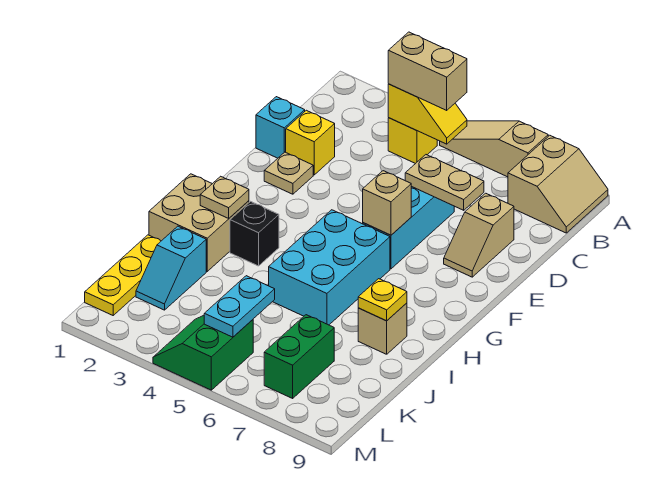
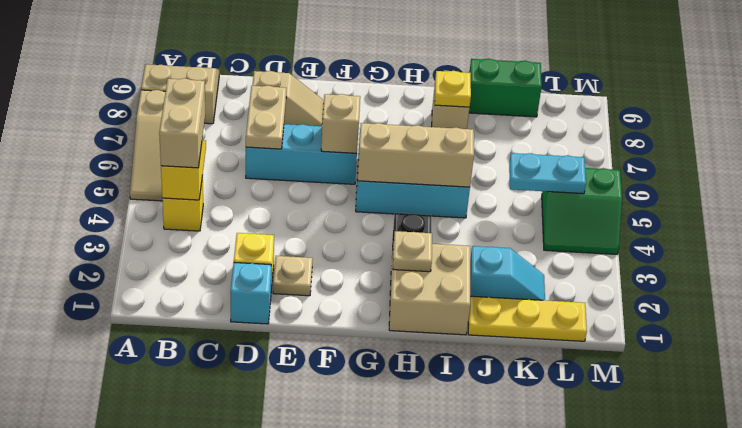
none -> tan 1x3 brick [357,123,474,187]
green 1x2 brick [264,315,334,398] -> green 1x2 brick moved to [469,59,542,117]

